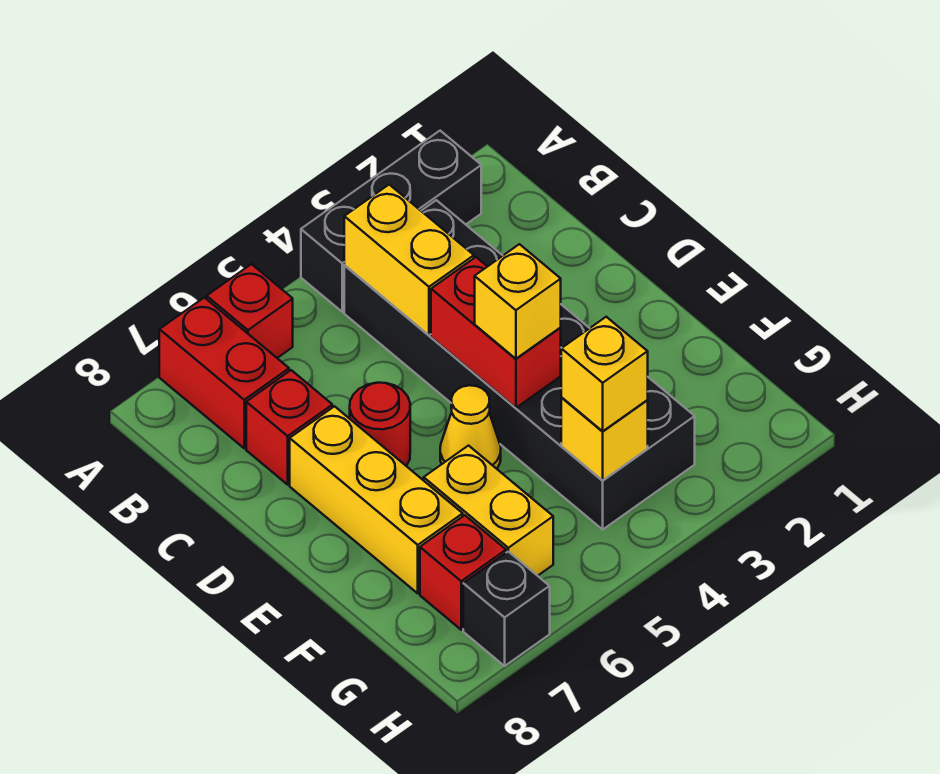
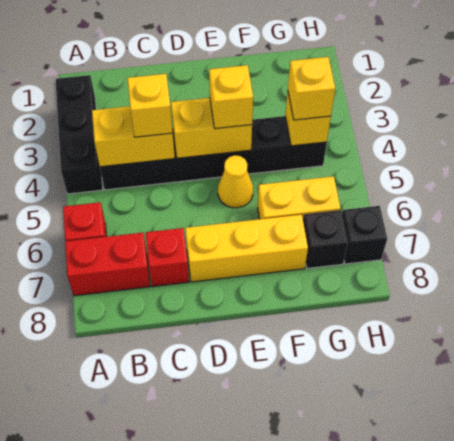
black 2x6 brick [344,200,695,529] -> black 1x6 brick [100,116,327,190]
none -> yellow 1x1 brick [127,74,173,137]
red 1x2 brick [431,257,561,408] -> yellow 1x2 brick [171,98,252,158]
red 1x1 round brick [350,383,410,466] -> none
red 1x1 brick [420,515,506,630] -> black 1x1 brick [303,210,348,268]

